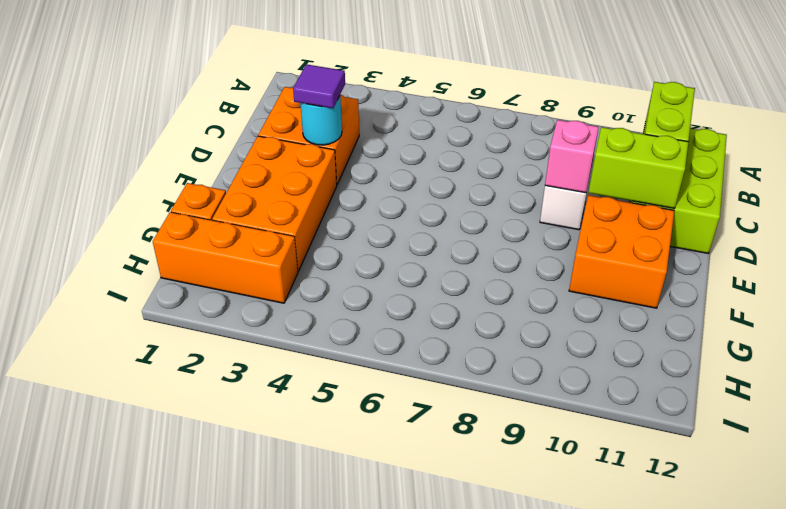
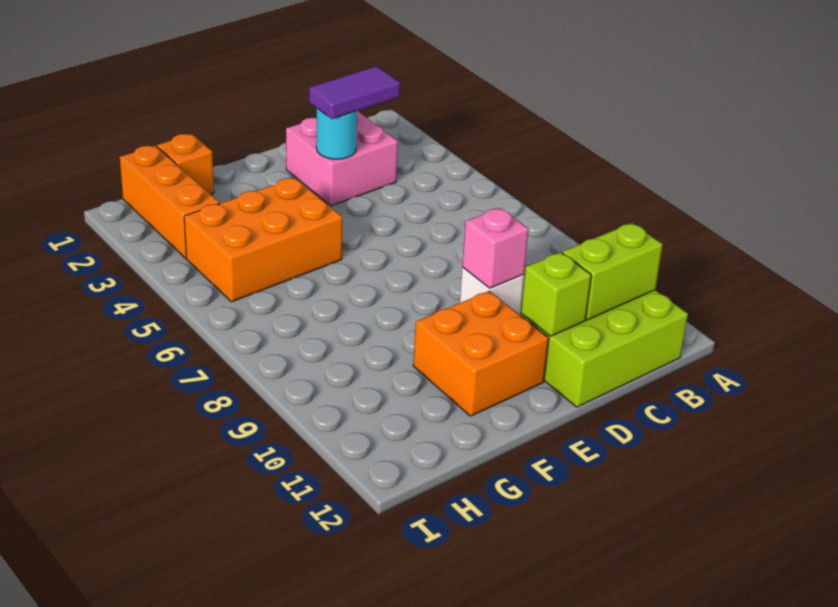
orange 2x2 brick [258,87,359,184] -> pink 2x2 brick [286,111,398,206]
purple 1x1 tile [293,64,345,108] -> purple 1x2 tile [309,66,400,119]
lime 1x2 brick [588,127,688,208] -> lime 1x1 brick [521,252,591,336]
orange 2x3 brick [212,136,337,271] -> orange 2x3 brick moved to [184,178,343,302]

